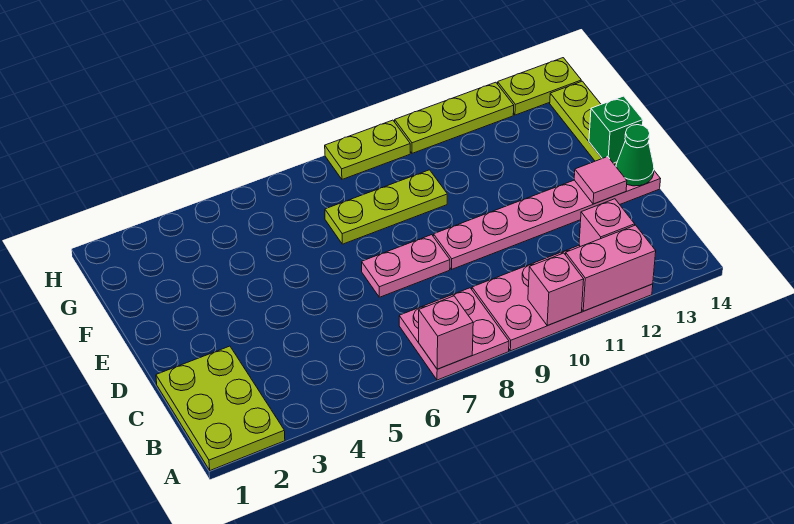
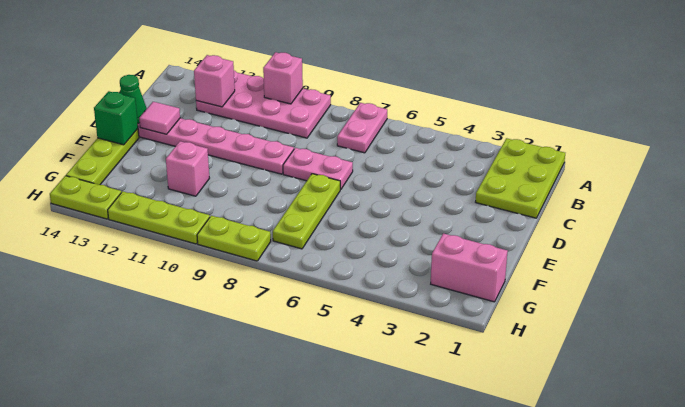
pink 2x2 plate [399,288,509,380] -> pink 1x2 plate [337,103,387,153]
pink 1x1 brick [419,296,473,369] -> pink 1x1 brick moved to [166,141,209,196]
pink 1x2 brick [566,225,656,311] -> pink 1x2 brick moved to [431,233,508,302]
lime 1x3 plate [325,170,447,244] -> lime 1x3 plate turned to [273,174,340,249]

